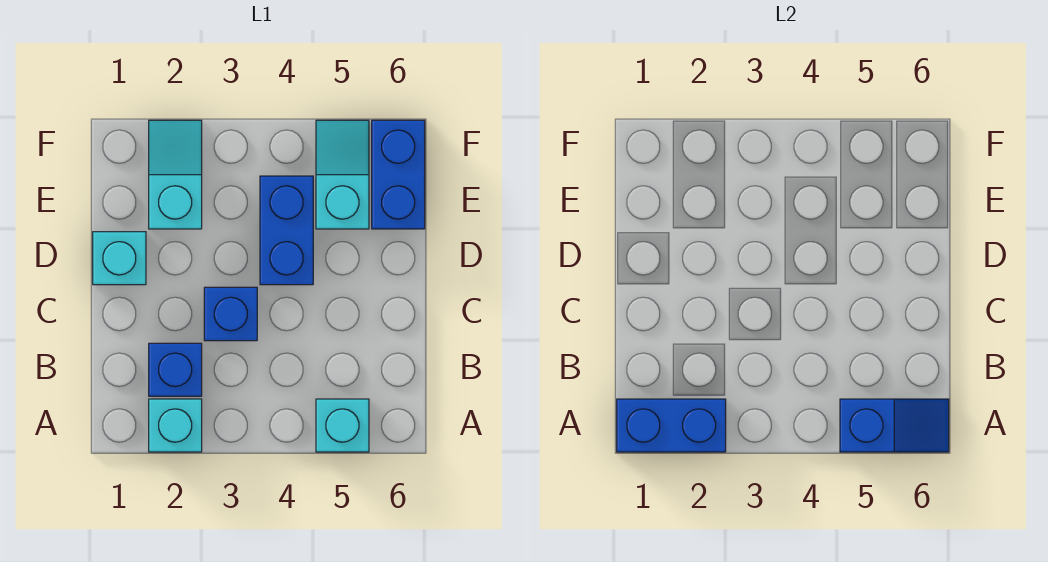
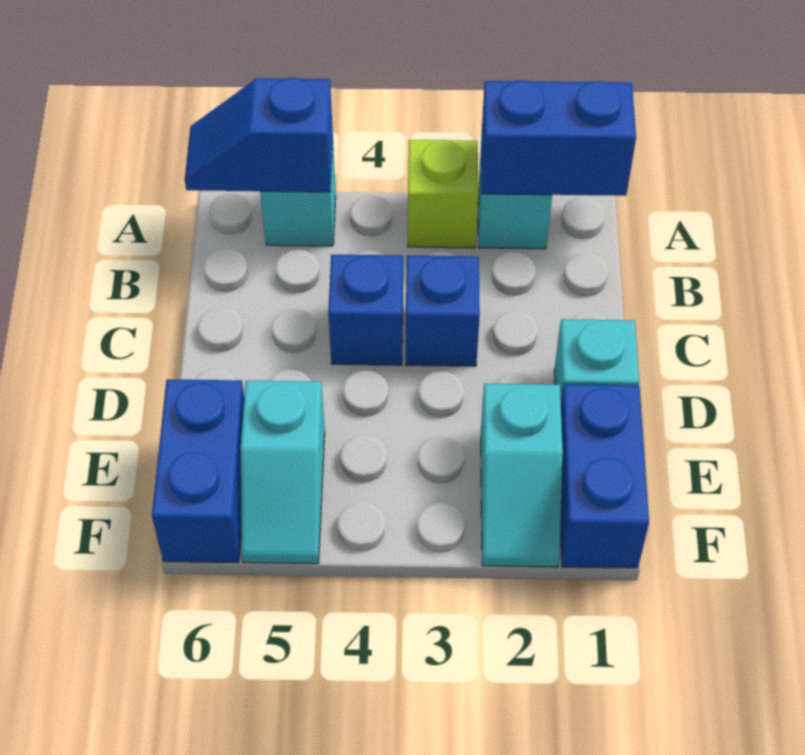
none -> lime 1x1 brick [408,140,478,248]
blue 1x1 brick [149,343,202,396] -> blue 1x1 brick moved to [328,255,403,365]
blue 1x2 brick [260,176,313,285] -> blue 1x2 brick moved to [560,385,649,568]

